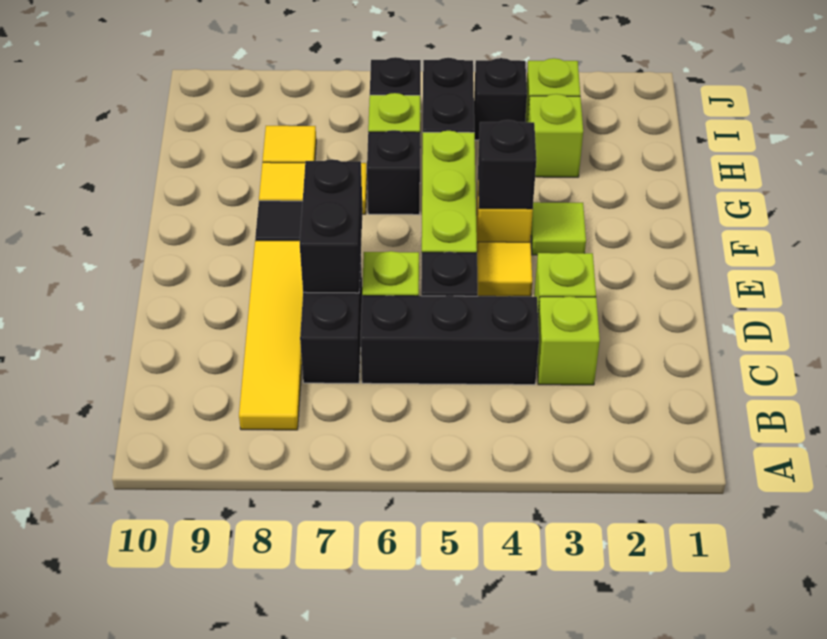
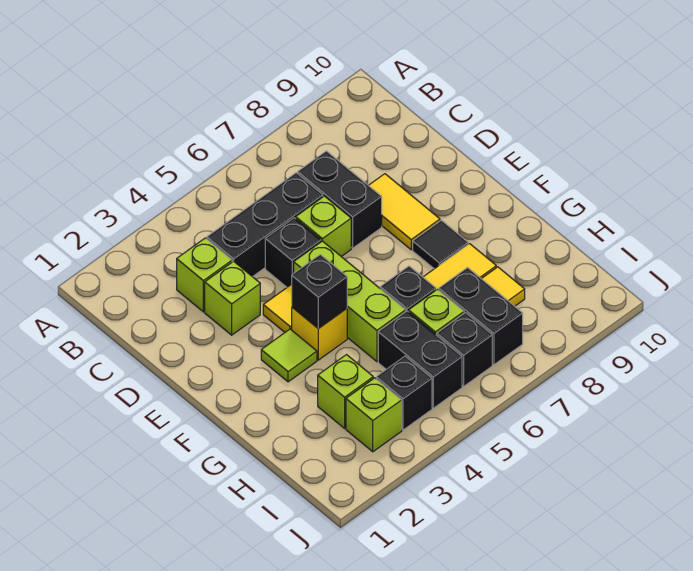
yellow 1x4 tile [239,241,303,430] -> yellow 1x2 tile [368,174,440,250]
black 1x2 brick [300,159,363,293] -> black 1x2 brick moved to [439,268,523,365]

